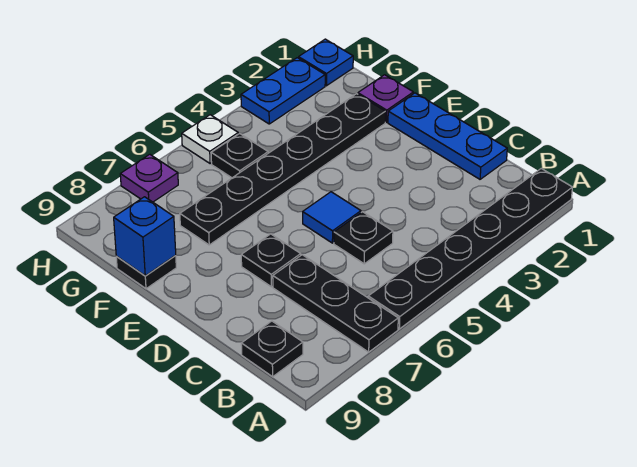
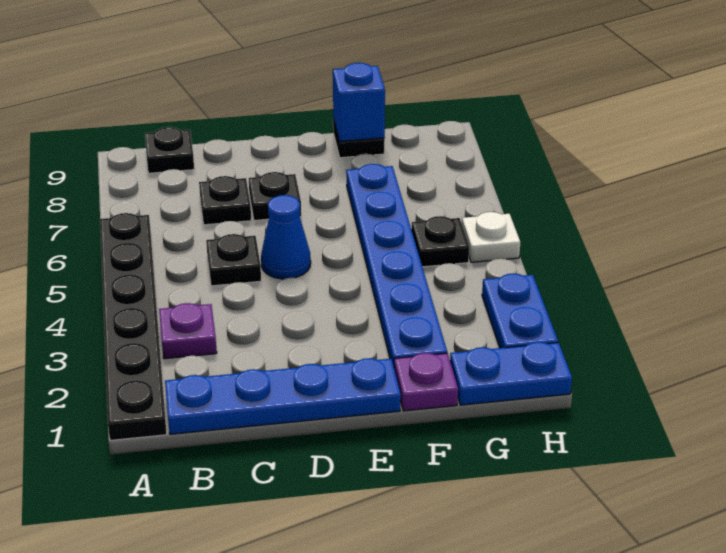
black 1x3 plate [273,255,398,352] -> black 1x1 plate [199,176,251,225]
blue 1x3 plate [388,93,507,179] -> blue 1x4 plate [165,358,401,434]
blue 1x1 tile [303,192,361,243] -> blue 1x1 cone [261,195,311,279]
black 1x6 plate [180,94,385,245] -> blue 1x6 plate [346,164,447,366]
blue 1x1 plate [299,39,353,86] -> blue 1x2 plate [450,342,572,405]
purple 1x1 plate [120,154,178,202] -> purple 1x1 plate moved to [159,303,217,359]

